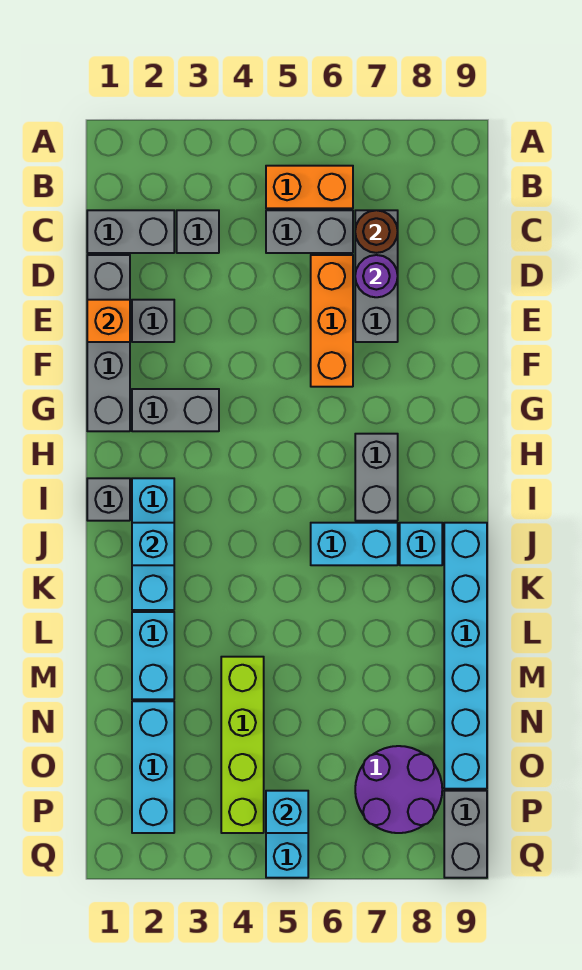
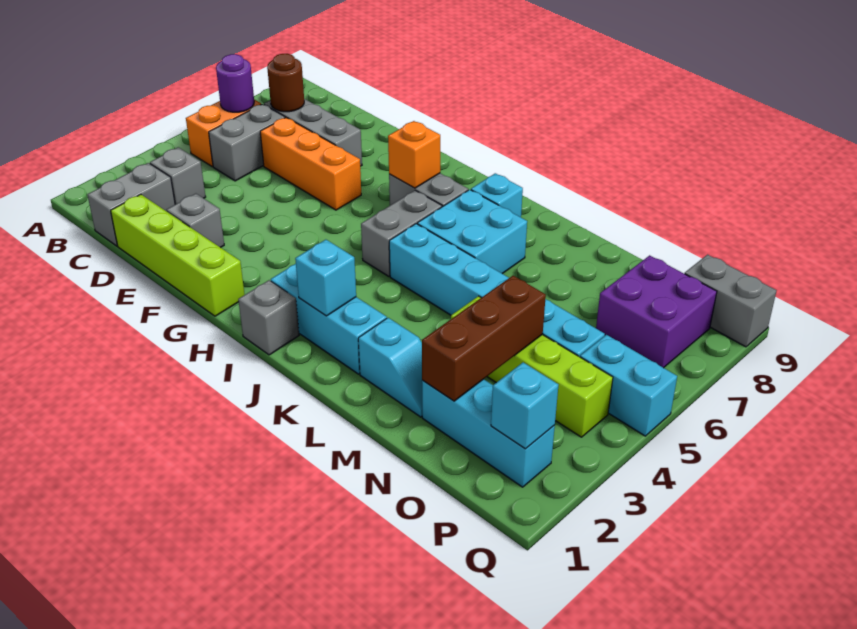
grey 1x4 brick [87,255,130,431] -> lime 1x4 brick [111,194,245,316]
purple 1x1 round brick [355,255,398,297] -> purple 1x1 round brick moved to [216,54,254,112]
orange 1x1 brick [87,300,130,342] -> orange 1x1 brick moved to [388,121,440,188]
grey 1x2 brick [132,389,219,431] -> grey 1x2 brick moved to [361,190,442,276]
cyan 1x2 brick [311,523,398,565] -> cyan 2x2 brick [417,190,527,274]
cyan 1x6 brick [444,523,487,789] -> cyan 1x6 brick moved to [389,224,605,357]
cyan 1x2 brick [132,612,174,699] -> cyan 1x2 slope [358,318,422,417]
none -> brown 1x3 brick [422,276,546,401]
purple 2x2 round brick [355,746,442,833] -> purple 2x2 brick [596,255,717,368]
cyan 1x1 brick [266,791,308,833] -> cyan 1x1 brick moved to [491,362,558,449]

